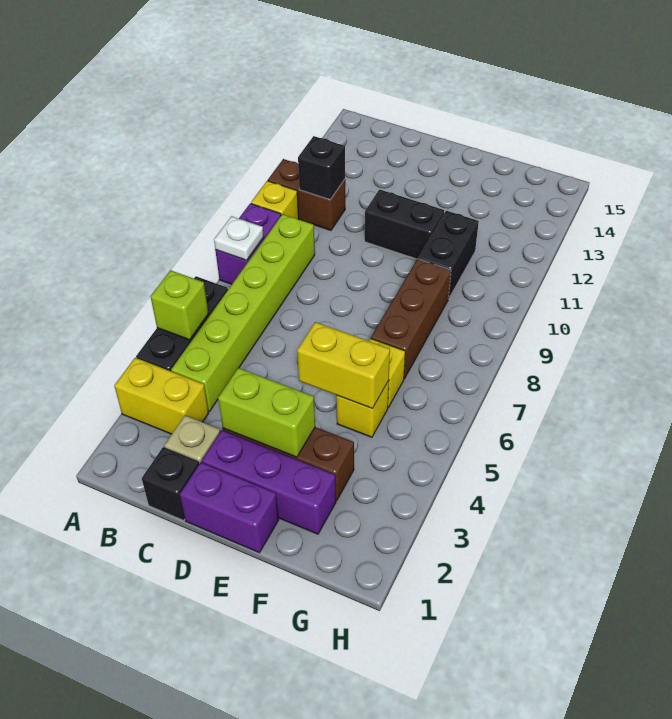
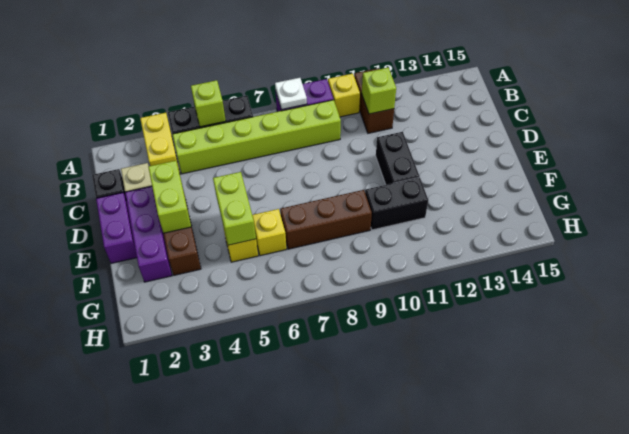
black 1x1 brick [298,136,345,199] -> lime 1x1 brick [362,68,396,114]
yellow 1x2 brick [297,322,390,409] -> lime 1x2 brick [213,172,256,245]

